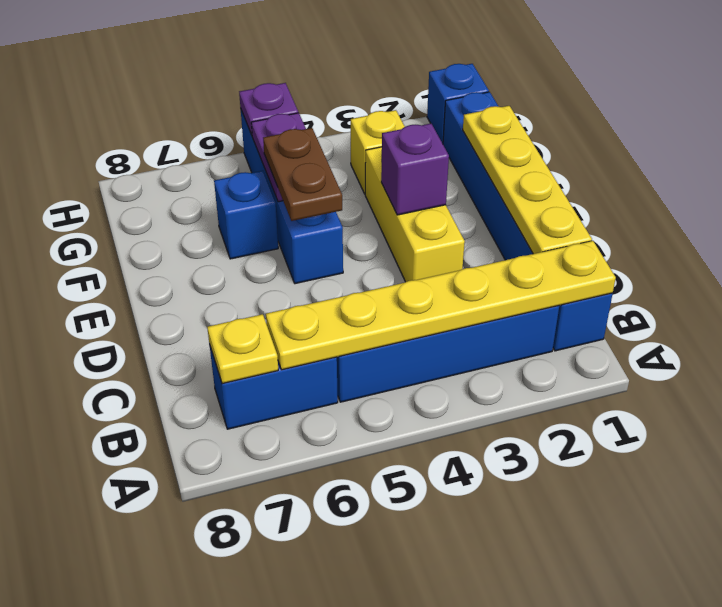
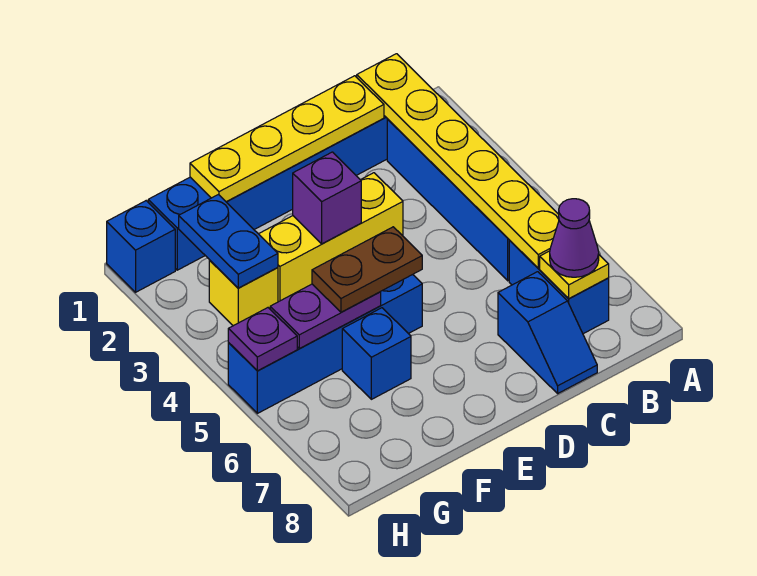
none -> purple 1x1 cone [550,199,599,277]
none -> blue 1x2 slope [498,272,597,393]
none -> blue 1x2 plate [179,195,278,288]

